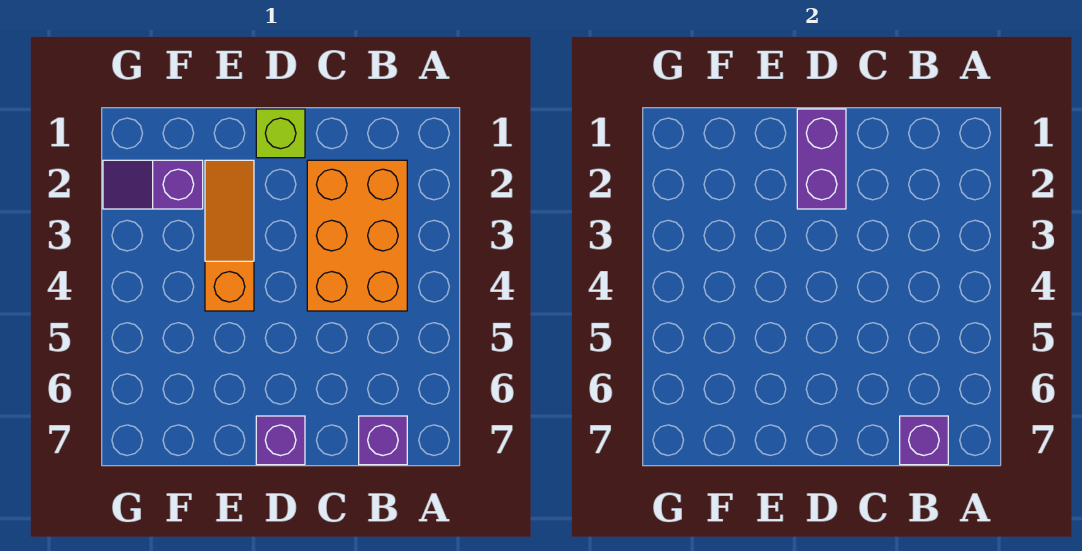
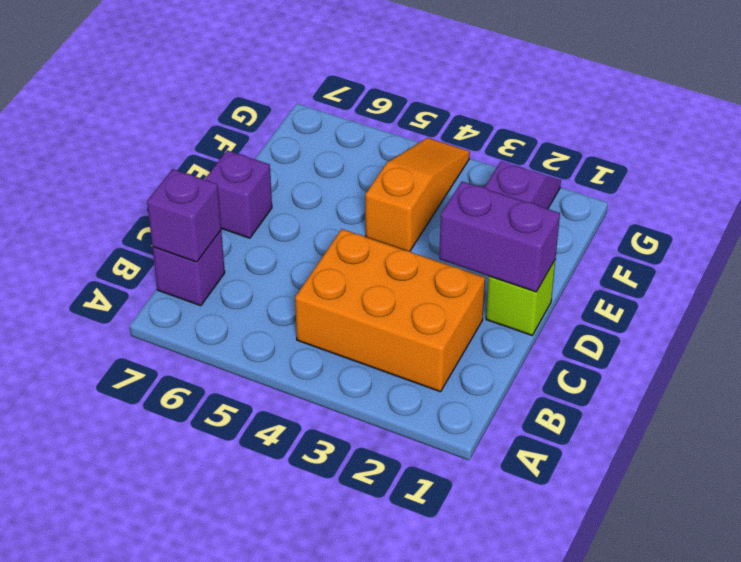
orange 1x3 slope [205,160,254,311] -> orange 1x3 slope turned to [365,138,470,251]

